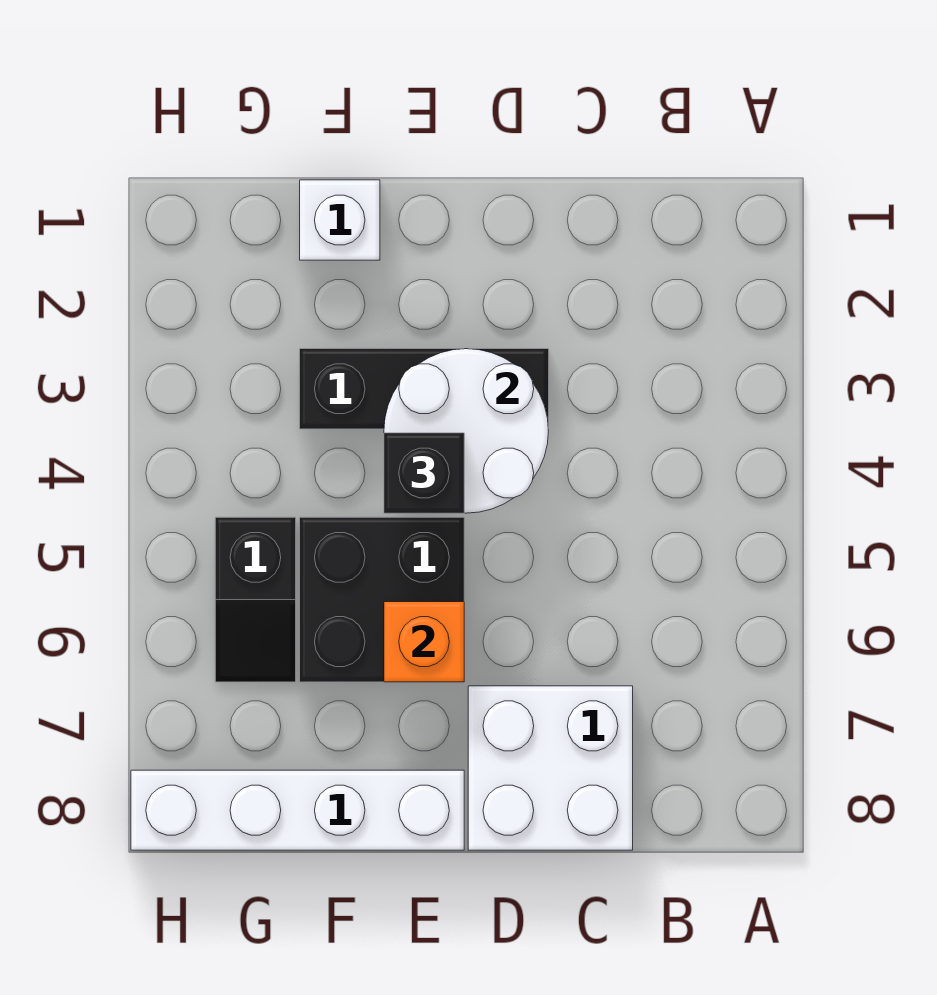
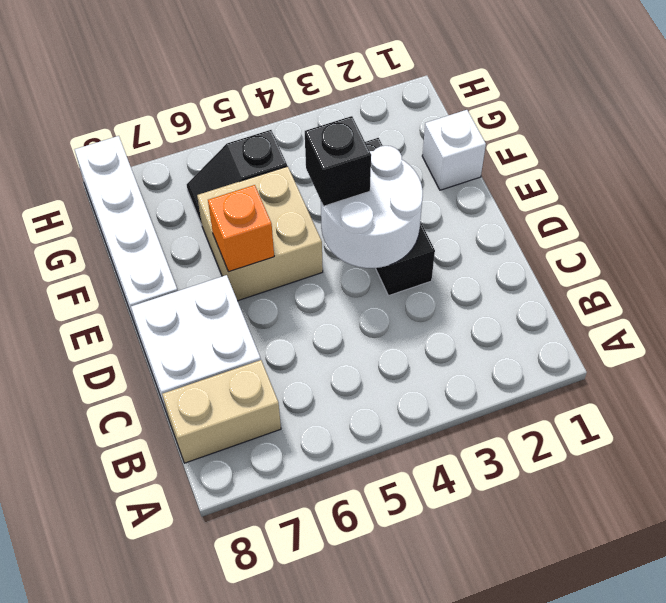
none -> tan 1x2 brick [162,360,281,463]
black 2x2 brick [300,517,464,682] -> tan 2x2 brick [197,166,323,301]

